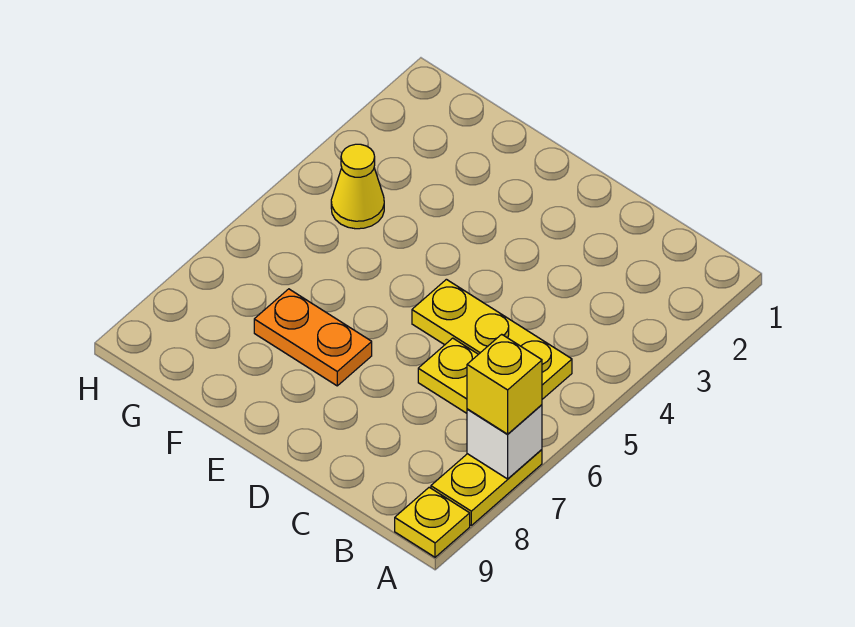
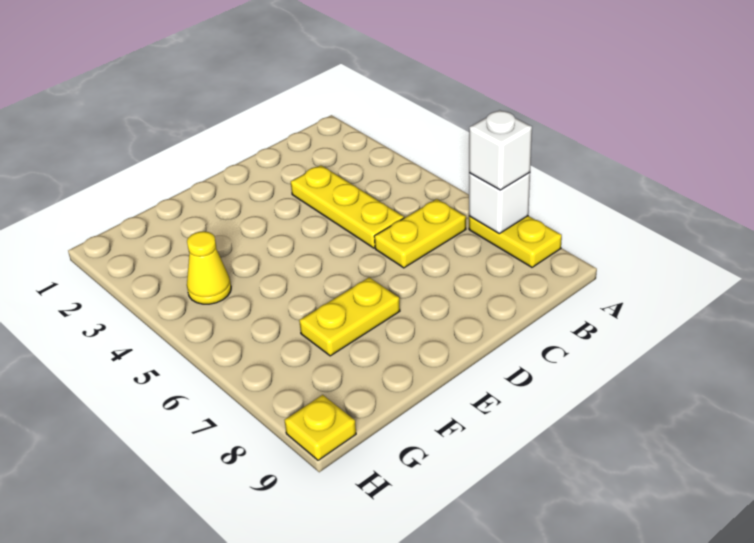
yellow 1x1 brick [467,334,542,434] -> white 1x1 brick [469,110,532,190]
yellow 1x1 plate [395,487,470,557] -> yellow 1x1 plate moved to [285,395,356,460]
yellow 1x3 plate [412,279,572,399] -> yellow 1x3 plate turned to [291,165,404,248]
orange 1x2 plate [254,289,372,386] -> yellow 1x2 plate [299,277,400,356]

